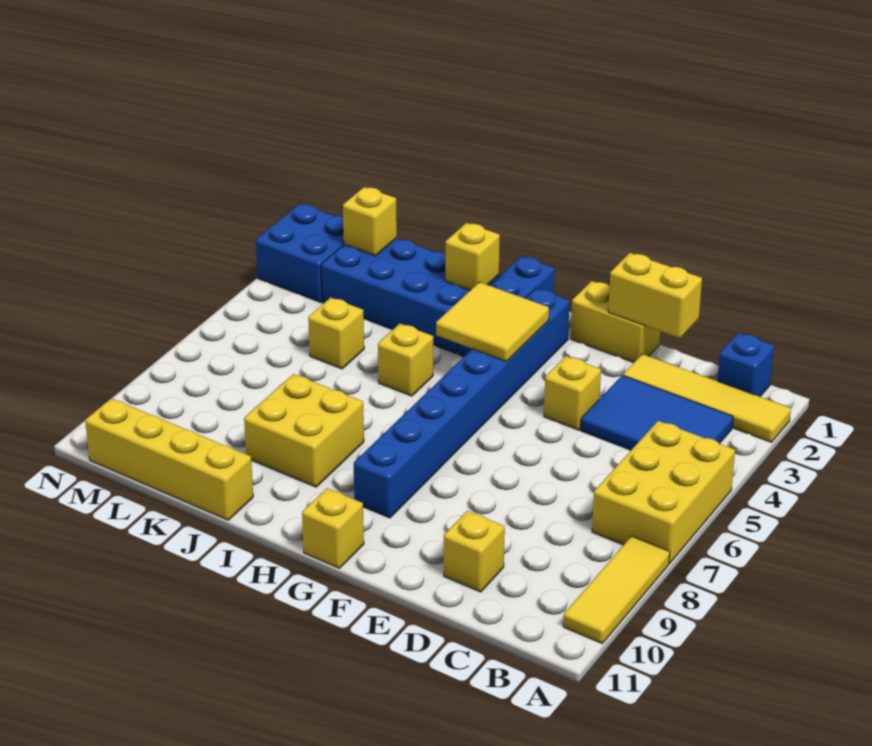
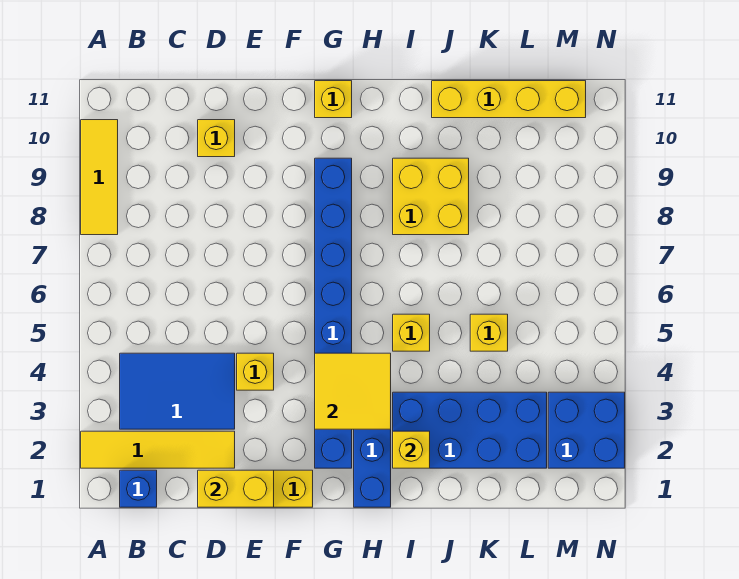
yellow 2x3 brick [592,421,735,564] -> none
yellow 1x1 brick [343,187,397,256] -> none

